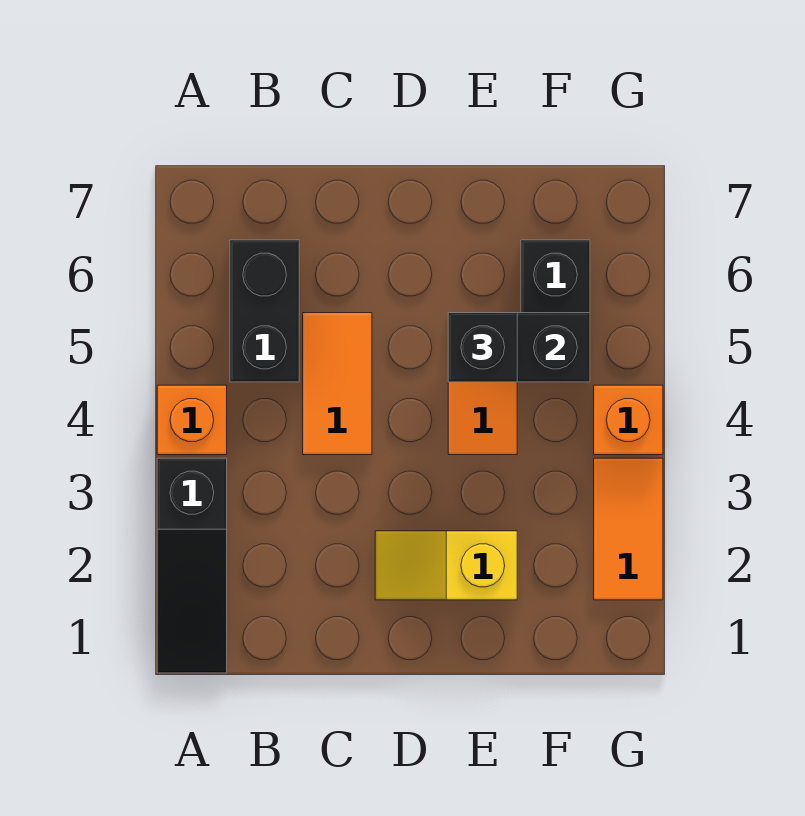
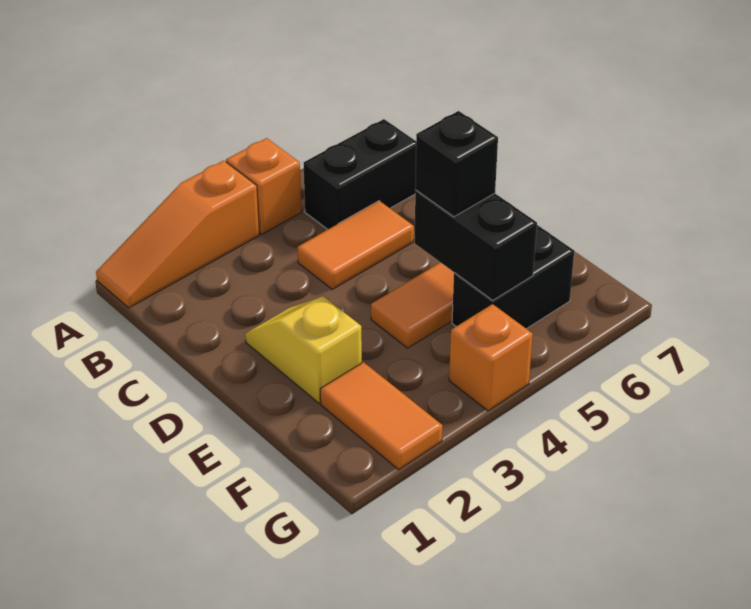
black 1x3 slope [157,458,227,673] -> orange 1x3 slope [96,161,259,308]
orange 1x2 tile [594,458,663,600] -> orange 1x2 tile turned to [320,362,442,469]

